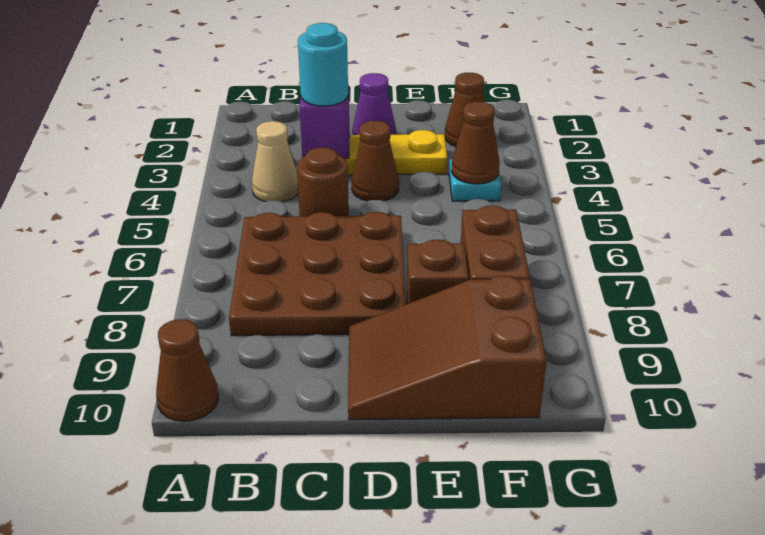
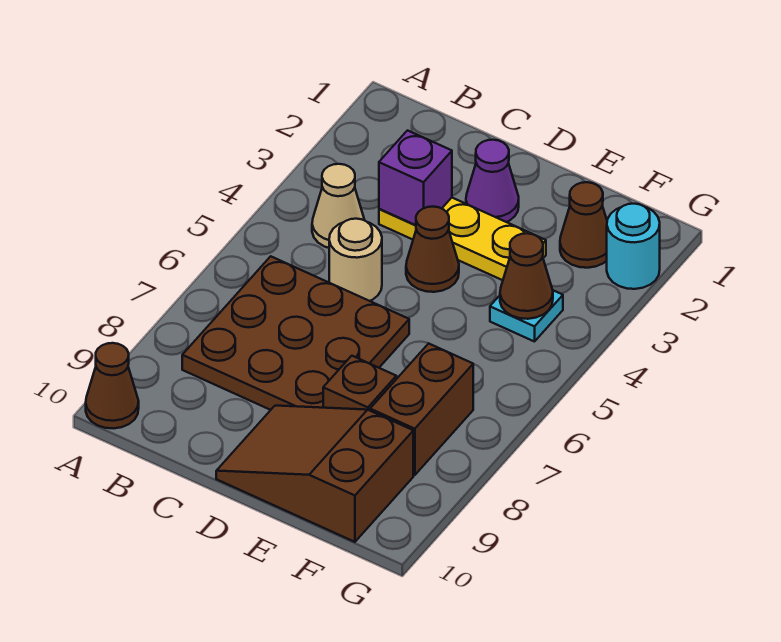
cyan 1x1 round brick [298,23,348,106] -> cyan 1x1 round brick moved to [607,204,660,289]
brown 1x1 round brick [297,147,349,216] -> tan 1x1 round brick [329,219,382,301]

